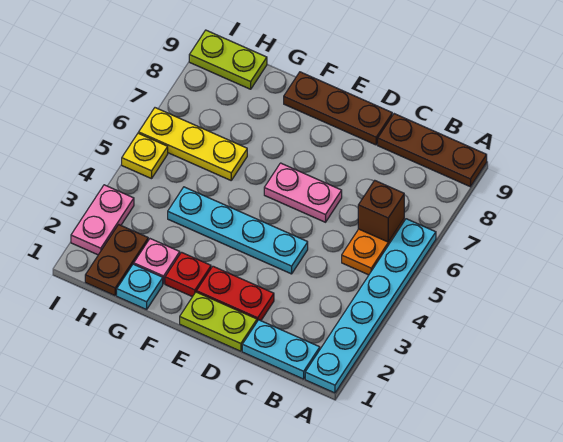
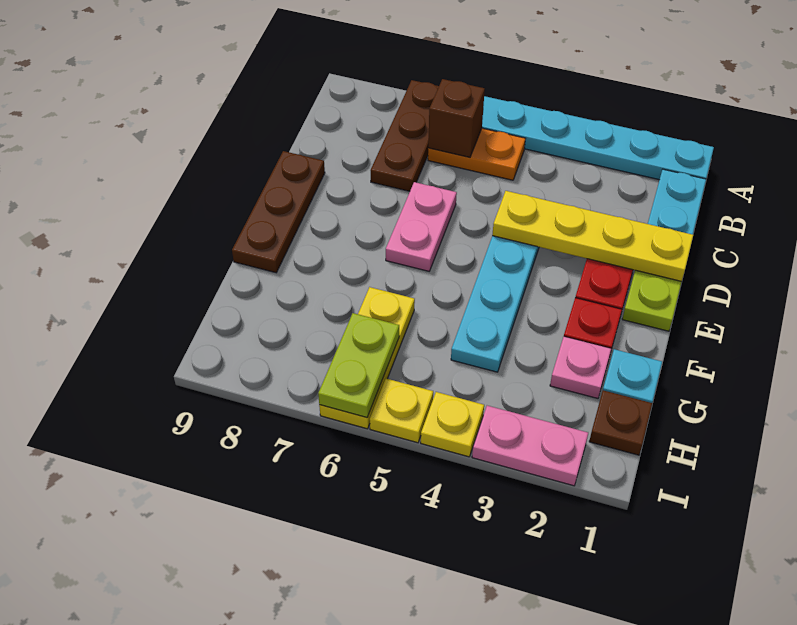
brown 1x3 plate [378,114,487,187] -> brown 1x3 plate moved to [371,80,439,191]
none -> yellow 1x4 plate [492,191,693,282]
brown 1x2 plate [85,225,148,296] -> brown 1x1 plate [589,390,652,455]
lime 1x2 plate [189,30,267,89] -> lime 1x2 plate moved to [318,313,399,418]
none -> yellow 1x1 plate [421,392,484,457]

